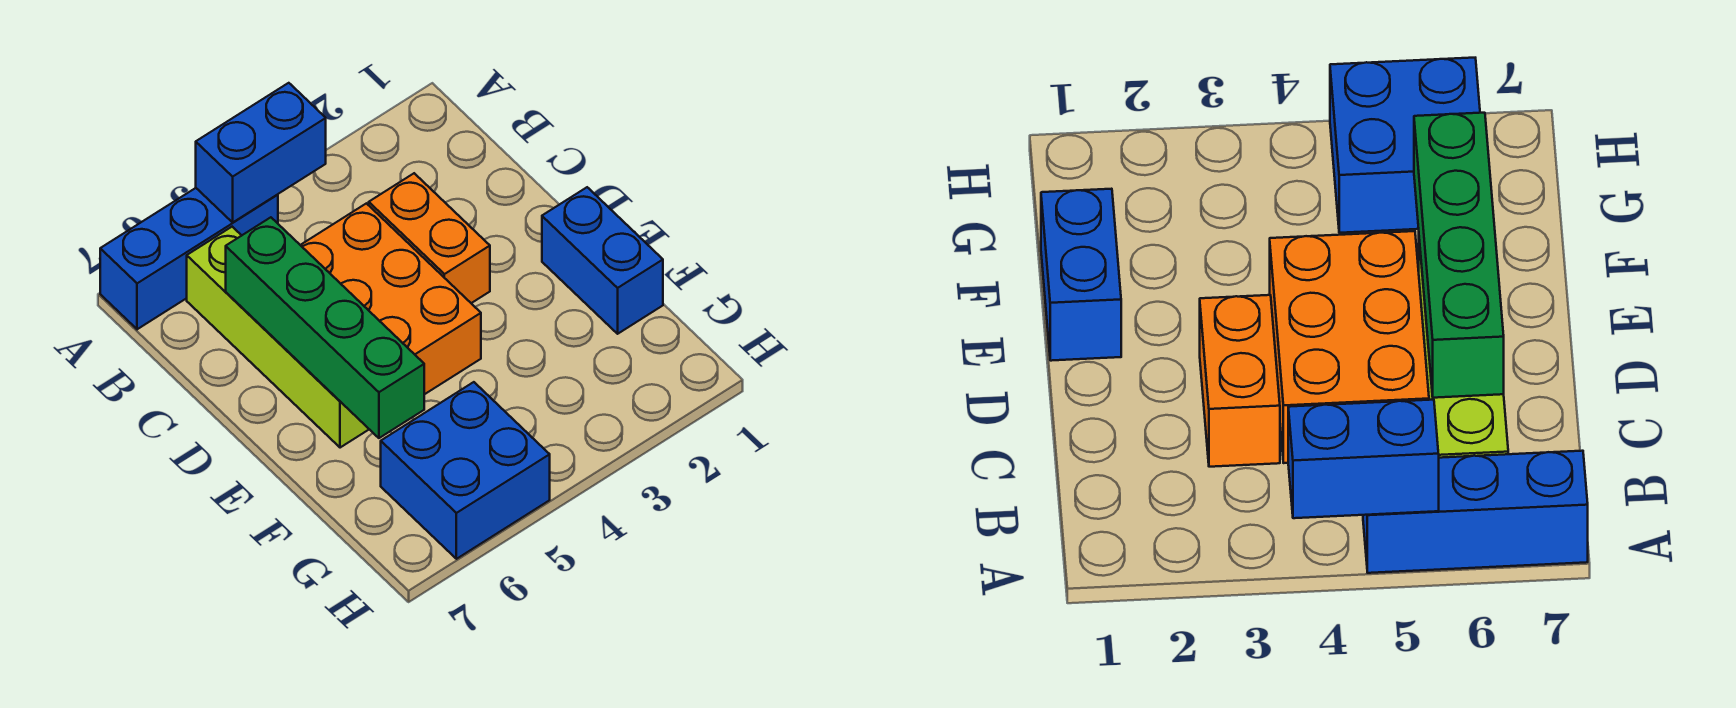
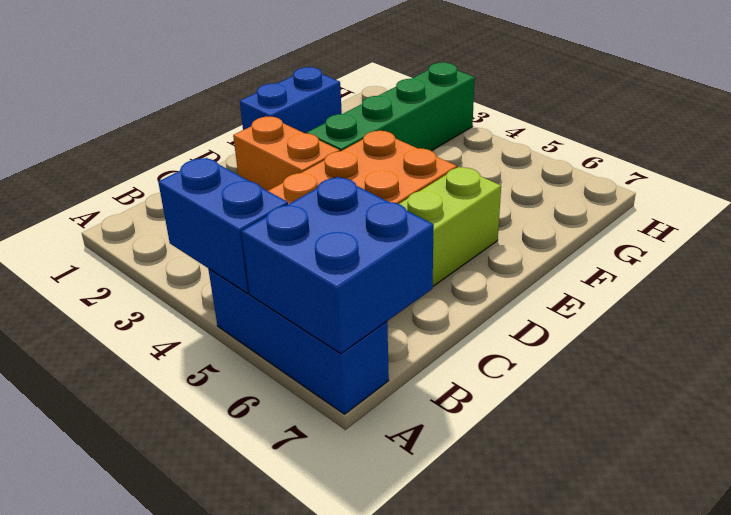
orange 1x2 brick [369,173,490,303] -> orange 1x2 brick turned to [233,117,340,191]
green 1x4 brick [226,217,424,438] -> green 1x4 brick moved to [307,62,475,151]
blue 2x2 brick [381,382,550,559] -> blue 2x2 brick moved to [241,177,434,354]

